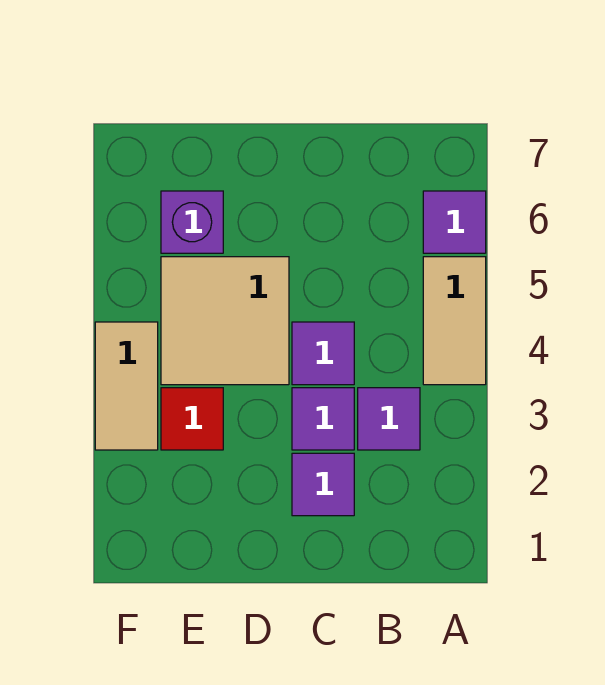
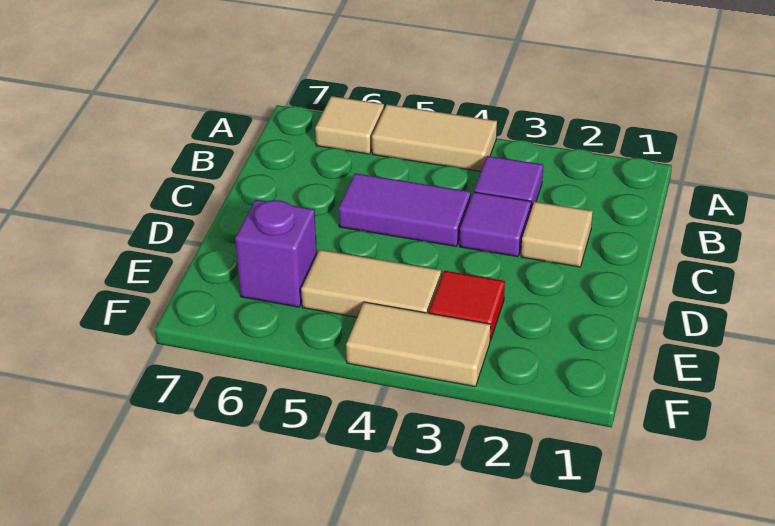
purple 1x1 tile [423,191,486,253] -> tan 1x1 tile [315,96,384,154]
purple 1x1 tile [292,453,354,516] -> tan 1x1 tile [521,202,593,267]
purple 1x1 tile [292,322,354,385] -> purple 1x2 tile [338,173,471,246]
tan 2x2 tile [161,257,289,385] -> tan 1x2 tile [301,250,441,317]

